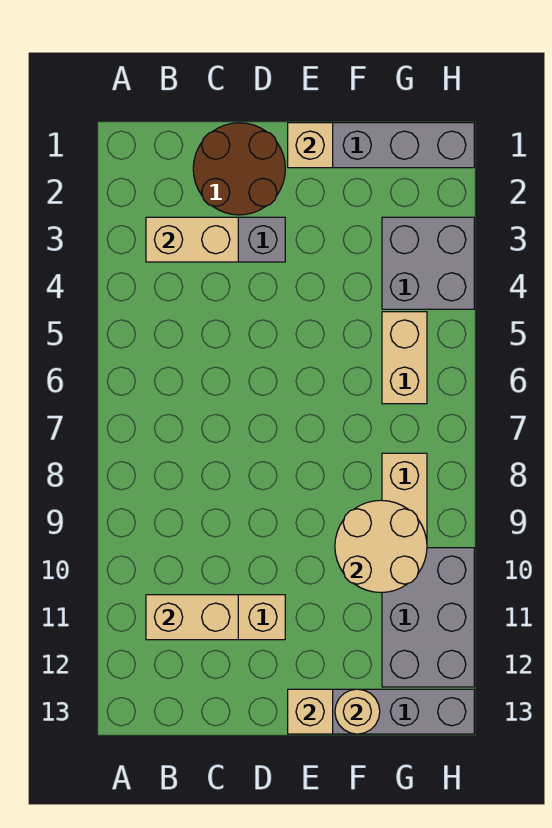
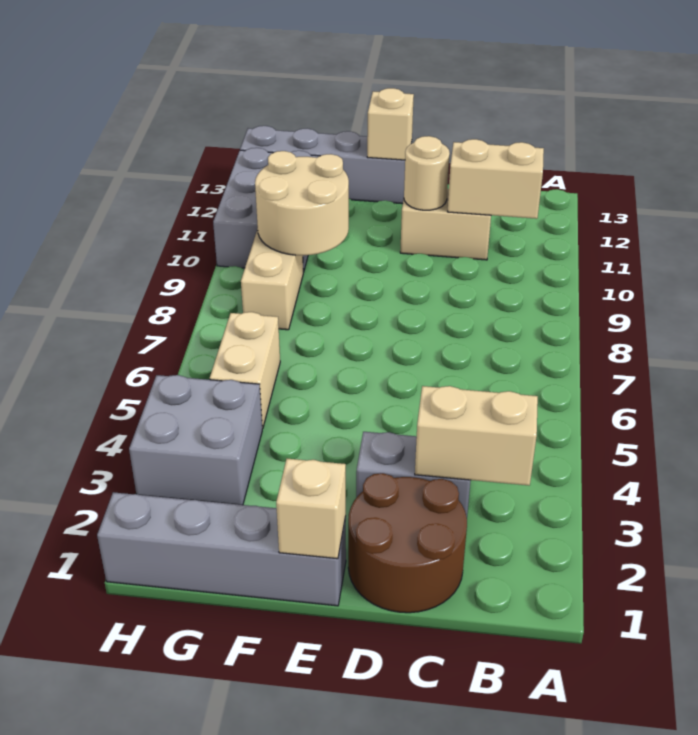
tan 1x1 round brick [335,689,380,734] -> tan 1x1 round brick moved to [404,136,450,210]

